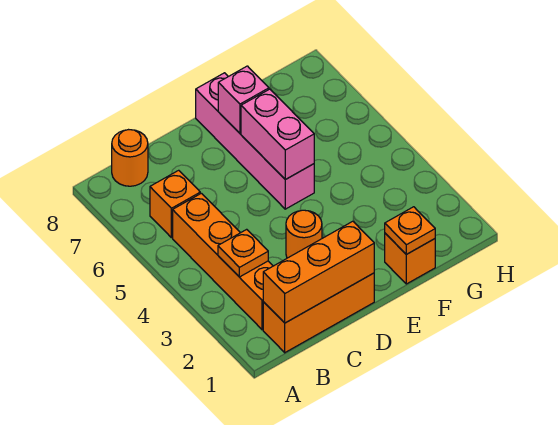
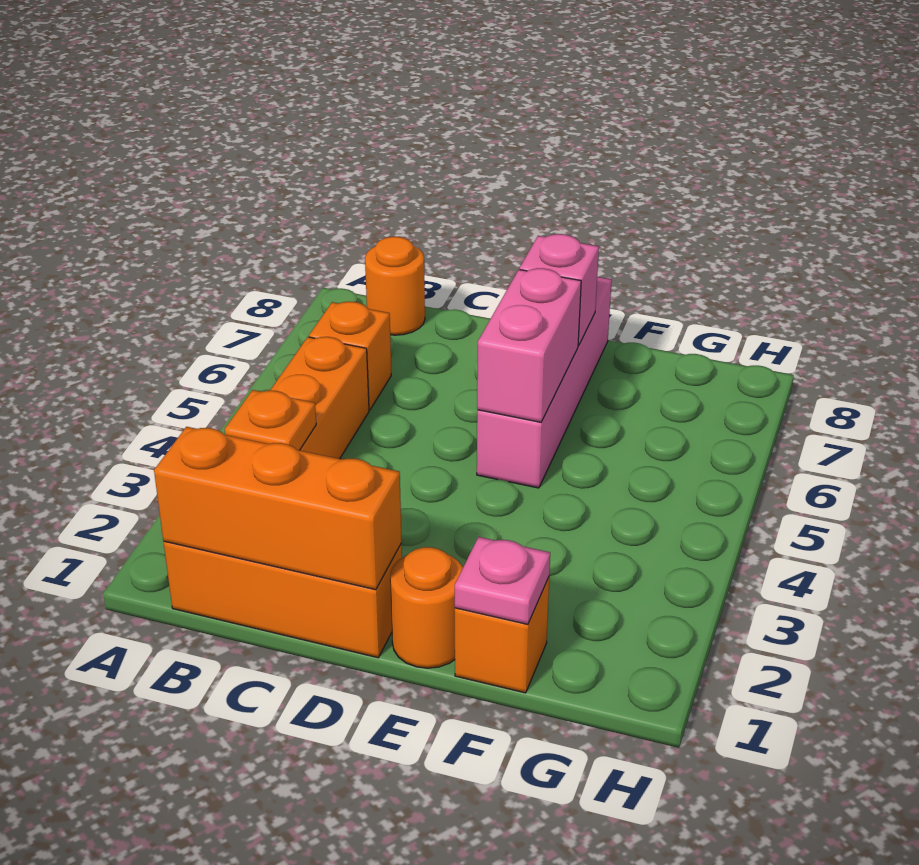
orange 1x1 round brick [286,210,322,258] -> orange 1x1 round brick moved to [390,547,463,668]
orange 1x1 plate [385,207,435,254] -> pink 1x1 plate [455,537,550,624]

